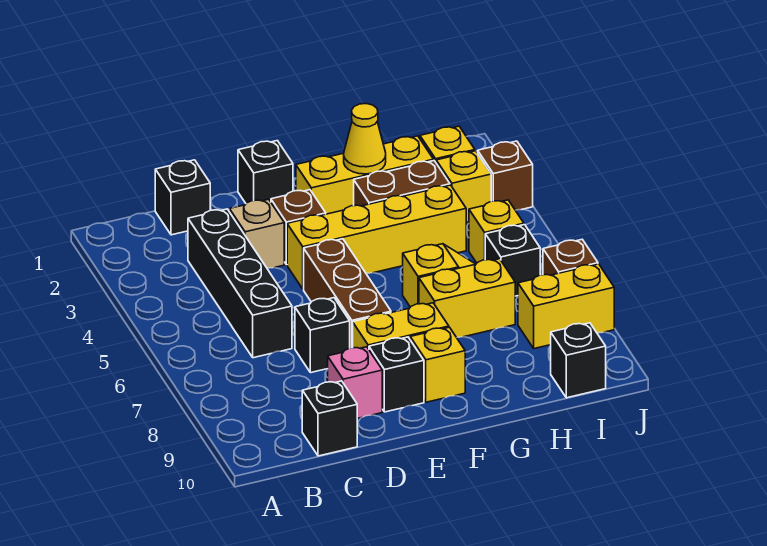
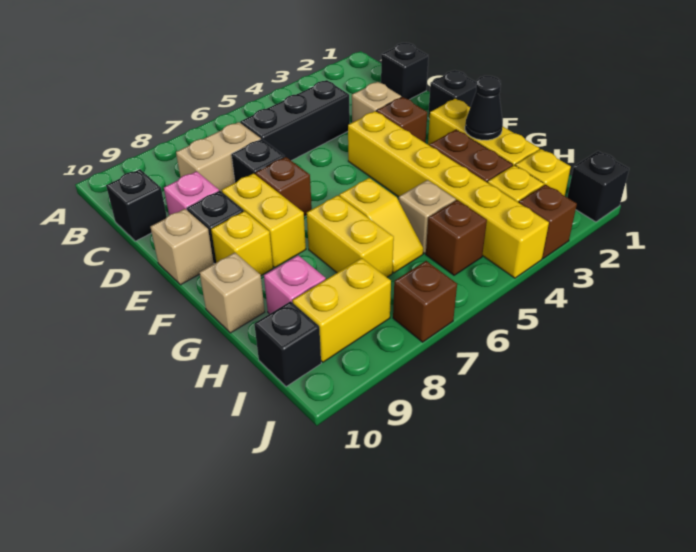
black 1x4 brick [188,209,292,358] -> black 1x3 brick [240,80,350,161]
none -> tan 1x2 brick [176,122,261,192]
yellow 1x4 brick [287,185,466,289] -> yellow 1x6 brick [348,111,549,278]
brown 1x3 brick [304,239,391,348] -> brown 1x1 brick [255,157,312,216]
none -> tan 1x1 brick [150,209,214,285]
yellow 1x1 cone [344,104,386,174] -> black 1x1 cone [465,76,503,140]
none -> tan 1x1 brick [200,253,265,333]
none -> tan 1x1 brick [399,180,456,253]
none -> pink 1x1 brick [264,255,326,314]
yellow 1x1 brick [469,200,524,263] -> brown 1x1 brick [426,200,487,275]
black 1x1 brick [485,225,540,296] -> black 1x1 brick moved to [567,151,629,222]
yellow 1x2 brick [518,264,614,349] -> yellow 1x2 brick turned to [292,258,391,362]

